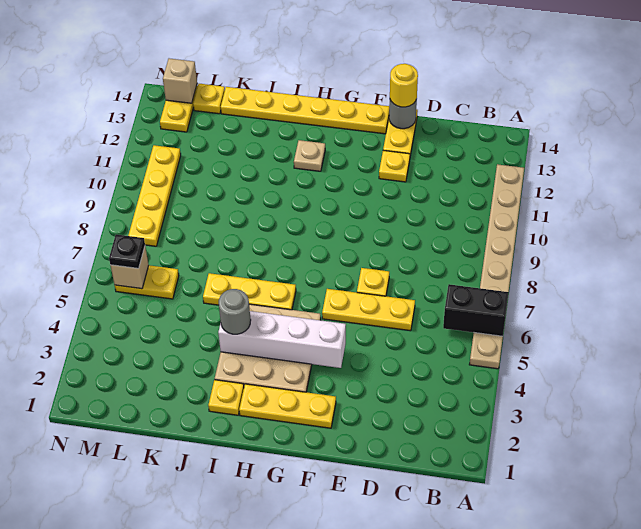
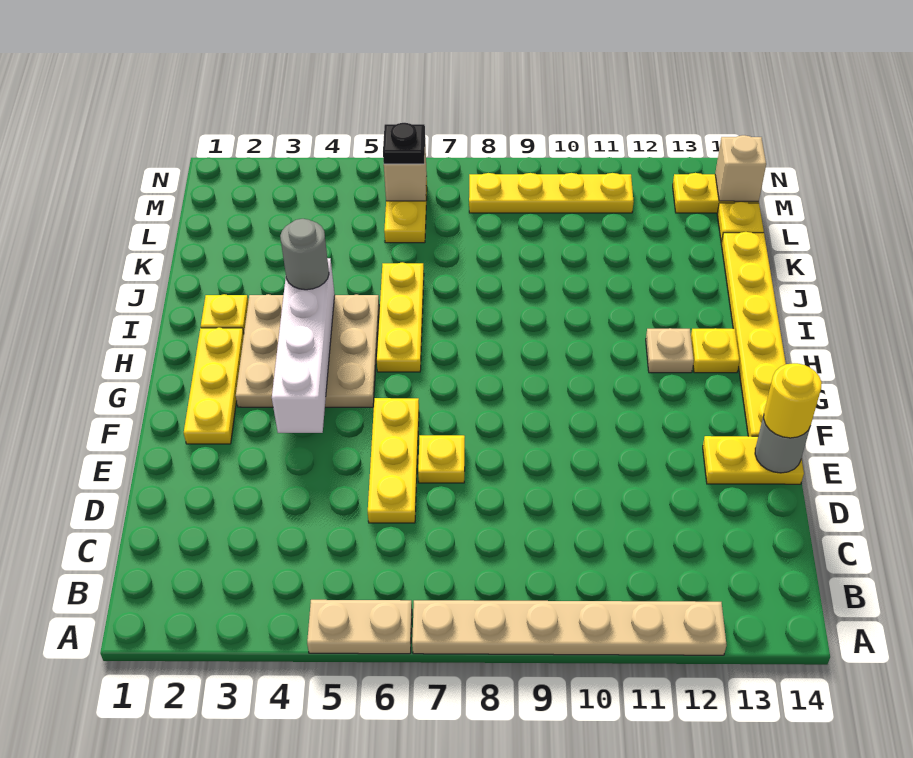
black 1x2 brick [443,284,509,336] -> none
yellow 1x1 plate [379,151,410,182] -> yellow 1x1 plate moved to [691,328,739,373]

